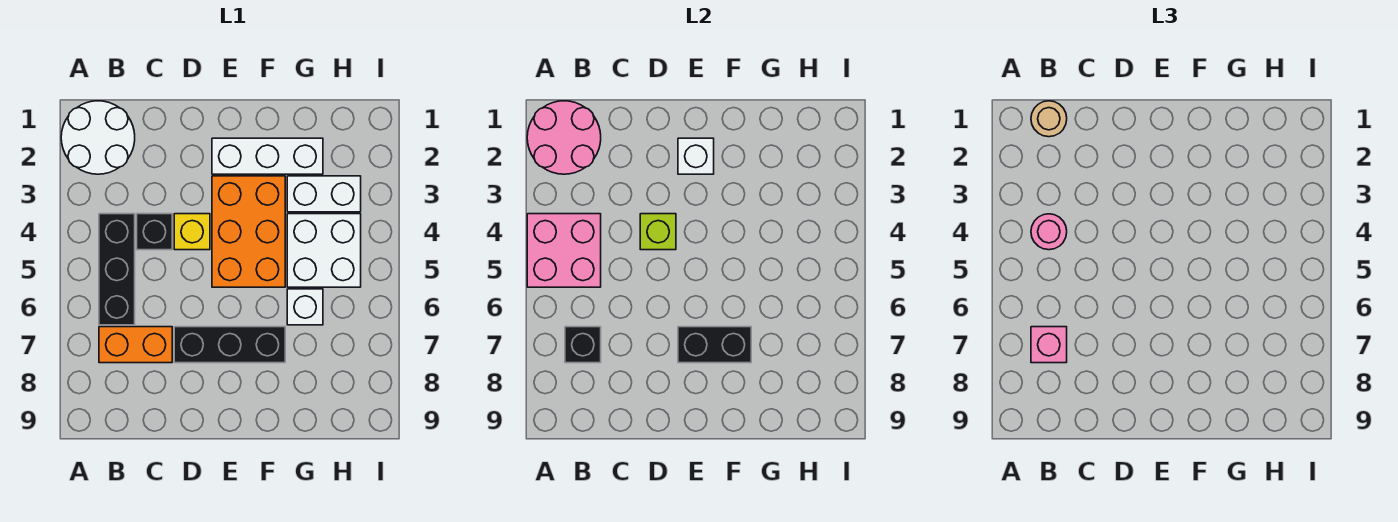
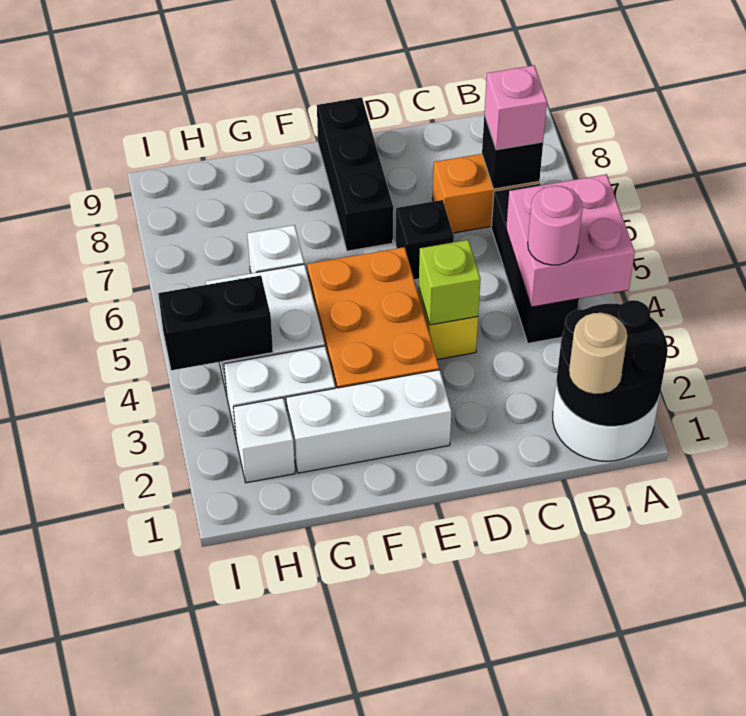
pink 2x2 round brick [527,101,601,174] -> black 2x2 round brick [557,300,668,426]
black 1x1 brick [137,214,172,250] -> black 1x1 brick moved to [396,200,454,280]
black 1x3 brick [174,327,285,363] -> black 1x3 brick turned to [317,97,393,251]
white 1x1 brick [678,138,714,174] -> white 1x1 brick moved to [233,398,295,483]
black 1x2 brick [678,327,751,363] -> black 1x2 brick moved to [158,276,273,370]

